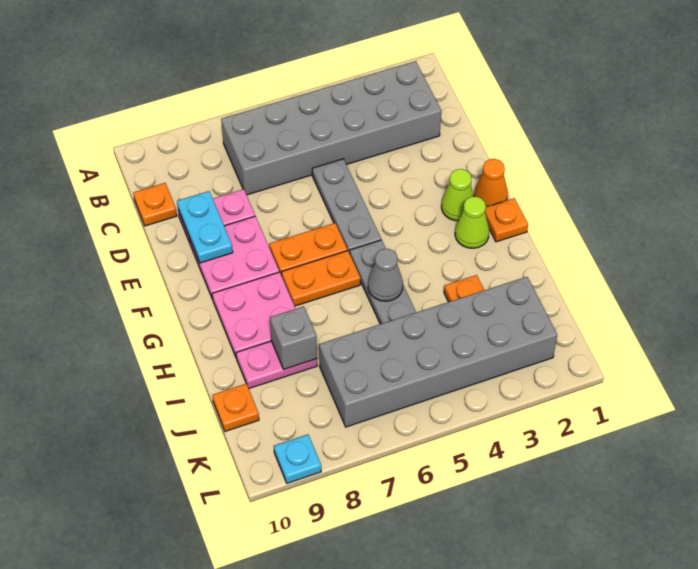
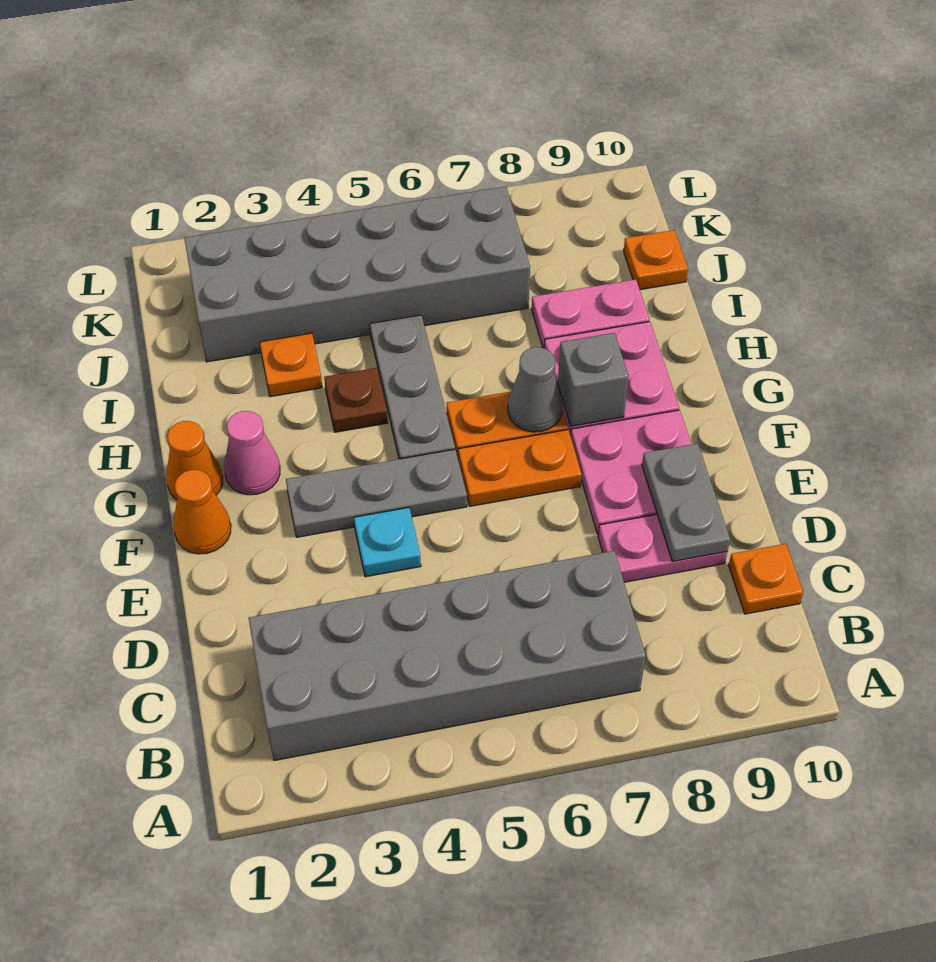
grey 1x3 plate [312,159,381,253] -> grey 1x3 plate turned to [286,449,467,537]
cyan 1x2 plate [177,191,233,263] -> grey 1x2 plate [642,443,730,562]
lime 1x1 cone [441,169,474,221] -> none
orange 1x1 plate [485,198,528,242] -> orange 1x1 cone [166,421,223,500]
lime 1x1 cone [455,197,489,248] -> pink 1x1 cone [224,411,280,495]
none -> brown 1x1 plate [324,368,388,432]
grey 1x1 cone [368,249,403,301] -> grey 1x1 cone moved to [508,347,563,432]
grey 1x1 brick [270,306,317,369] -> grey 1x1 brick moved to [558,333,629,426]
cyan 1x1 plate [274,435,321,483] -> cyan 1x1 plate moved to [354,508,421,577]

